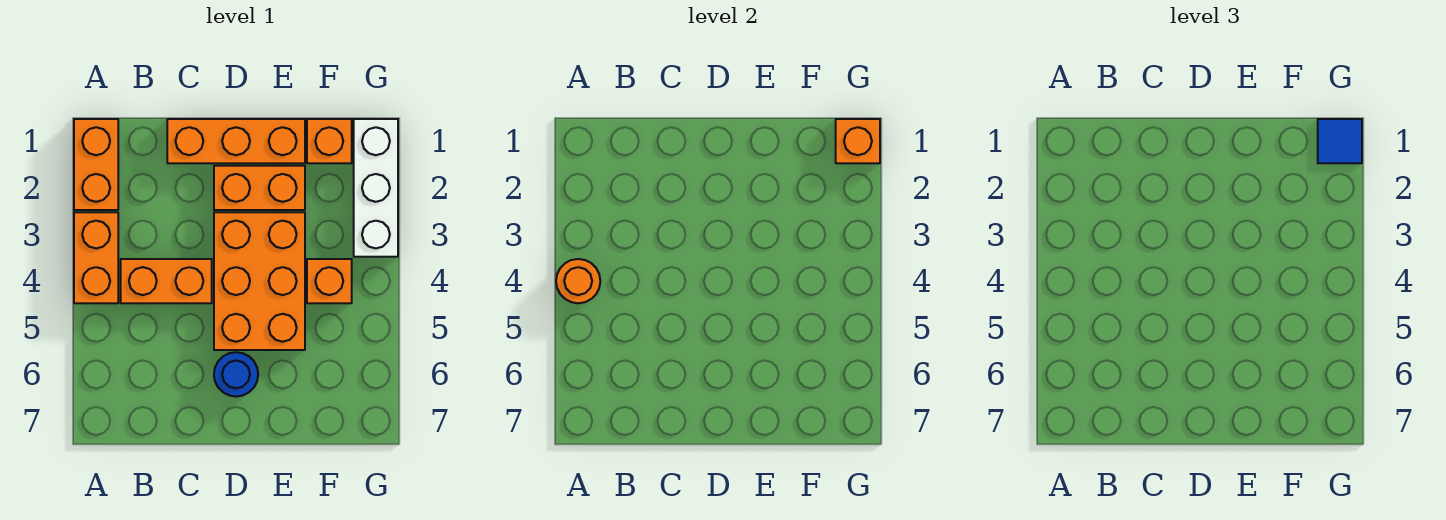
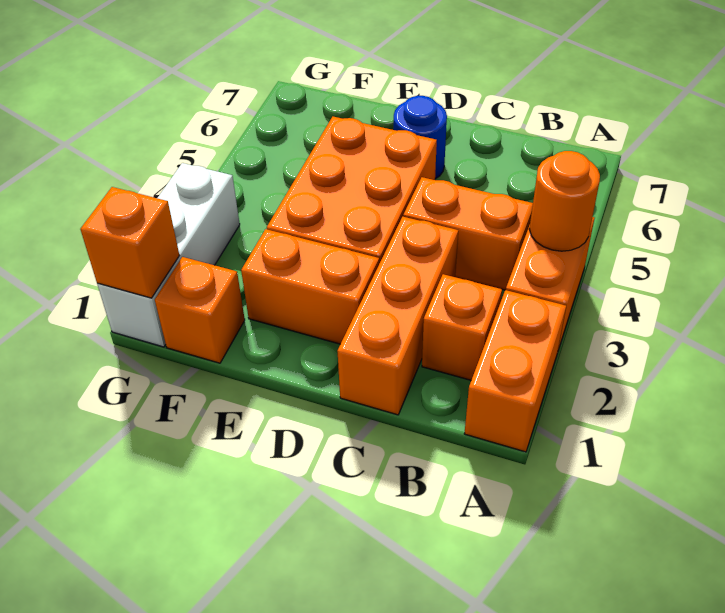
orange 1x3 brick [167,119,305,163] -> orange 1x3 brick turned to [337,217,458,415]
orange 1x1 brick [307,259,352,303] -> orange 1x1 brick moved to [422,274,502,380]
blue 1x1 tile [1318,119,1362,163] -> none

